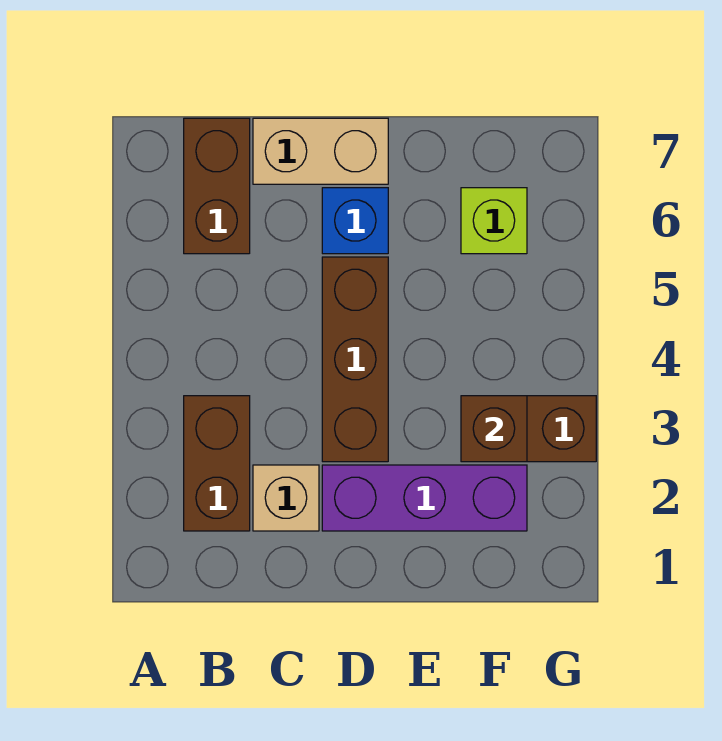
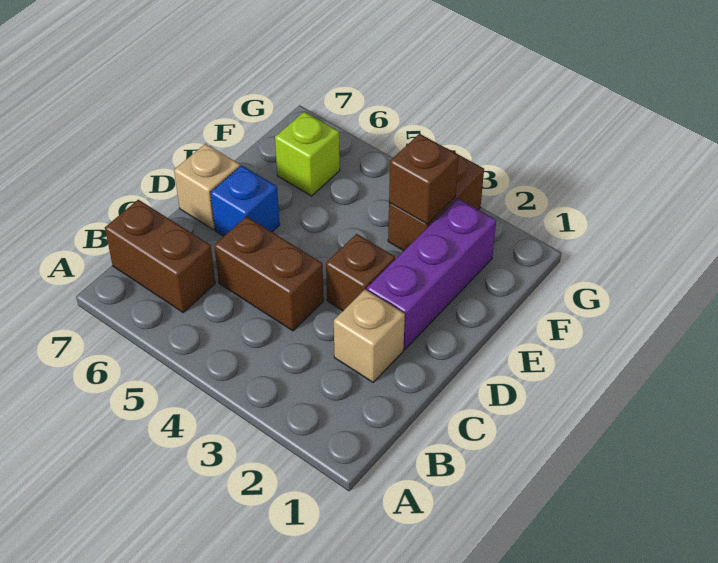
brown 1x2 brick [184,396,250,531] -> brown 1x2 brick moved to [214,216,324,331]
tan 1x2 brick [253,118,388,184] -> tan 1x1 brick [174,144,240,229]
brown 1x3 brick [322,257,388,462] -> brown 1x1 brick [326,234,395,311]

